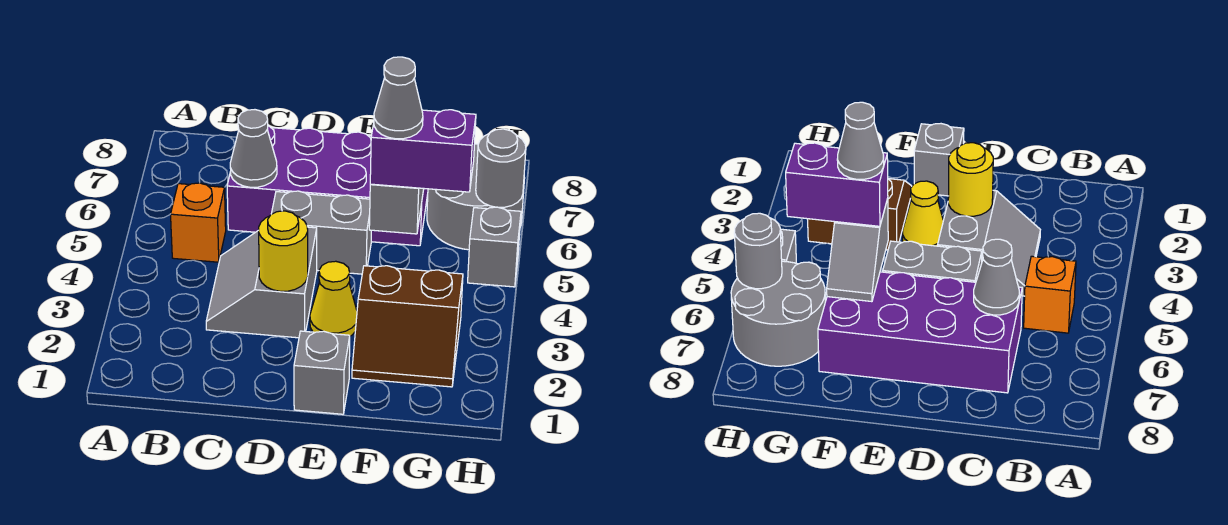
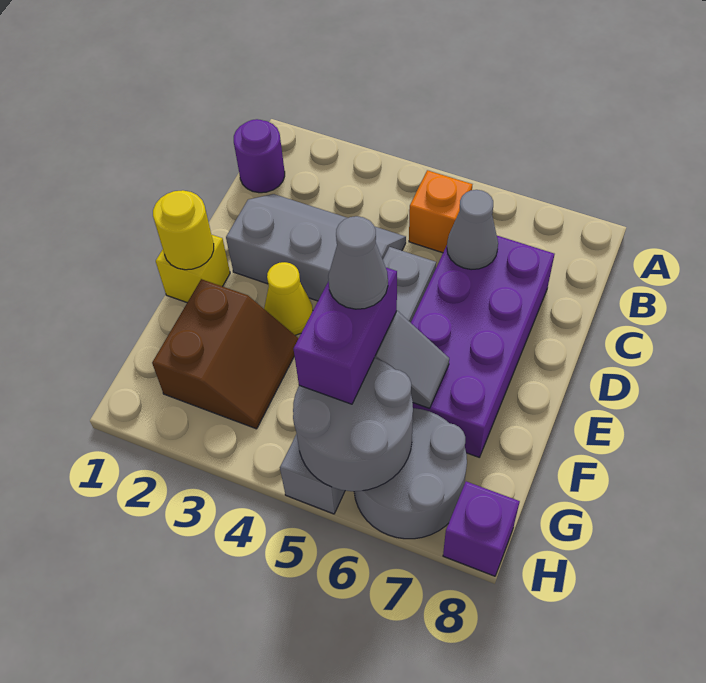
none -> purple 1x1 round brick [234,119,285,193]
grey 2x2 slope [206,227,317,338] -> grey 2x3 slope [226,194,406,301]
yellow 1x1 round brick [259,211,308,291] -> yellow 1x1 round brick moved to [153,190,214,270]
grey 1x1 brick [294,331,350,414] -> yellow 1x1 brick [156,235,230,302]
brown 2x2 slope [352,266,463,387] -> brown 2x2 slope turned to [152,279,299,429]
grey 1x1 round brick [476,129,526,207] -> grey 2x2 round brick [293,358,413,491]
none -> purple 1x1 brick [443,482,520,576]

